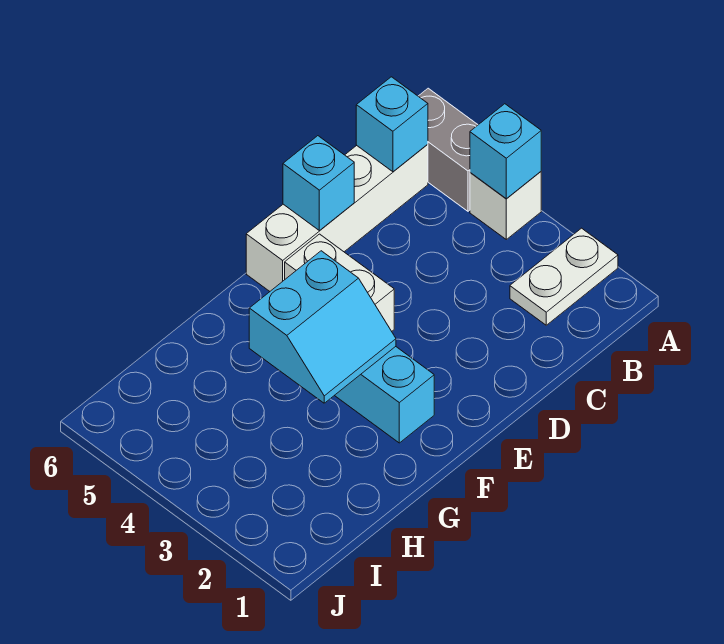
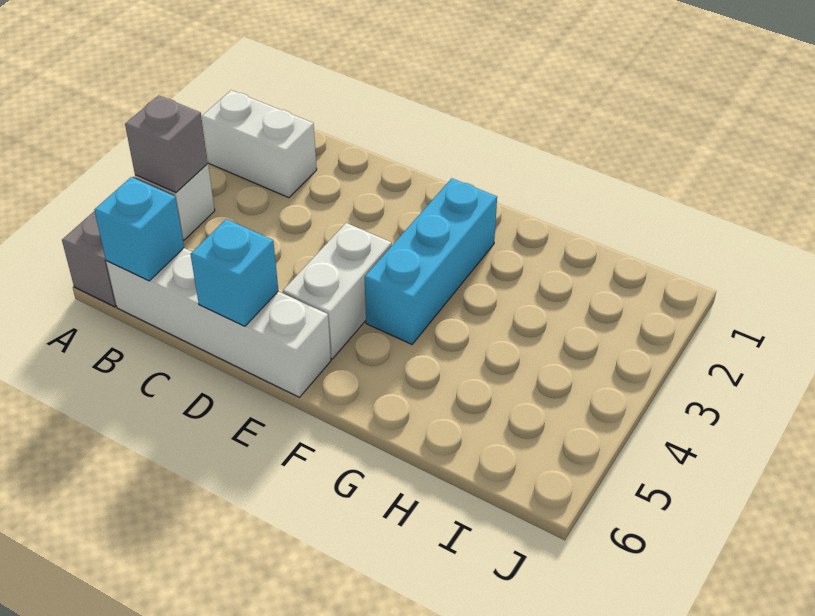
white 1x2 plate [510,228,618,325] -> white 1x2 brick [202,90,317,198]
cyan 1x1 brick [470,104,541,199] -> grey 1x1 brick [125,95,208,193]
cyan 2x2 slope [249,251,396,403] -> none

